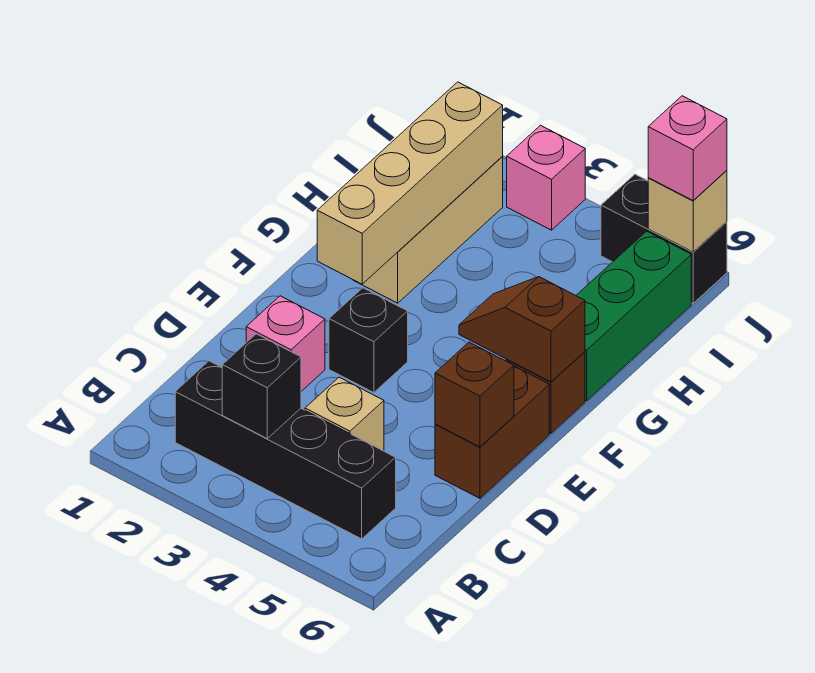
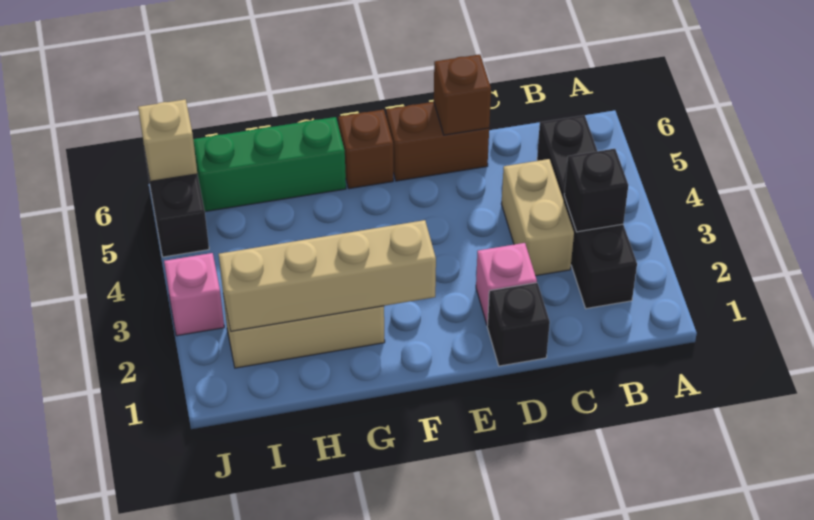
tan 1x1 brick [305,377,384,451] -> tan 1x2 brick [501,159,574,276]
black 1x1 brick [329,288,408,393] -> black 1x1 brick moved to [487,283,550,366]
brown 1x2 slope [459,277,585,382] -> none
pink 1x1 brick [648,96,727,201] -> none

